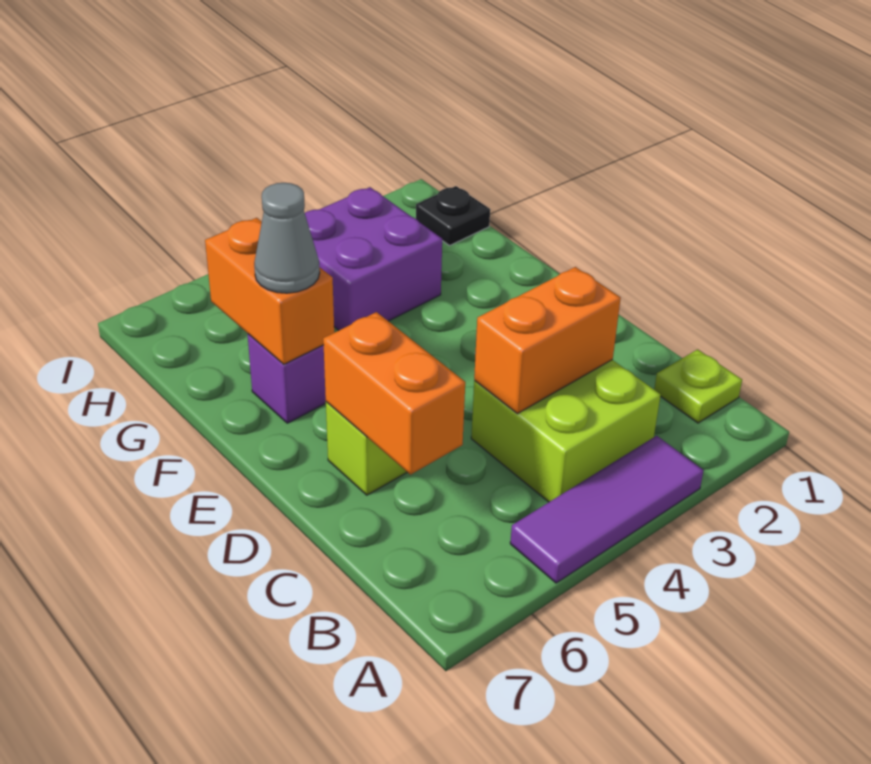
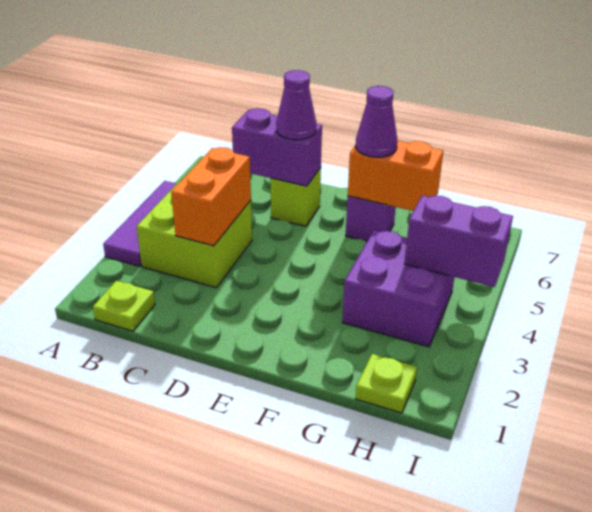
orange 1x2 brick [323,312,465,475] -> purple 1x2 brick [232,108,322,186]
none -> purple 1x1 cone [276,70,316,140]
grey 1x1 cone [254,183,320,293] -> purple 1x1 cone [356,86,397,157]
black 1x1 plate [416,186,490,246] -> lime 1x1 plate [356,354,417,413]
none -> purple 1x2 brick [404,195,513,287]

